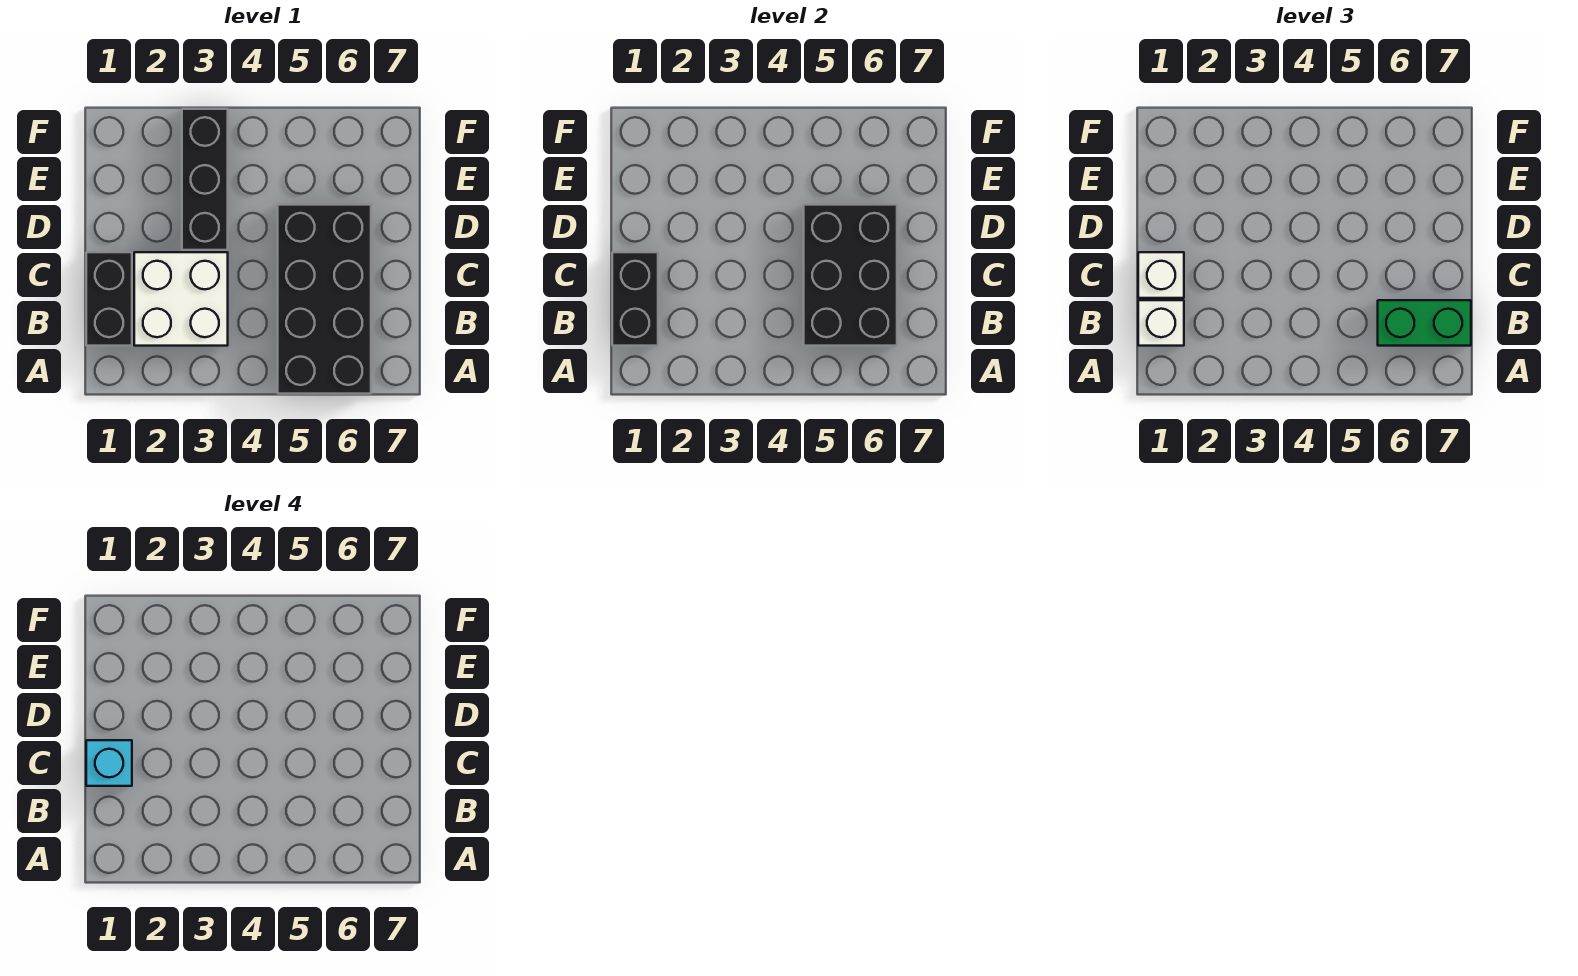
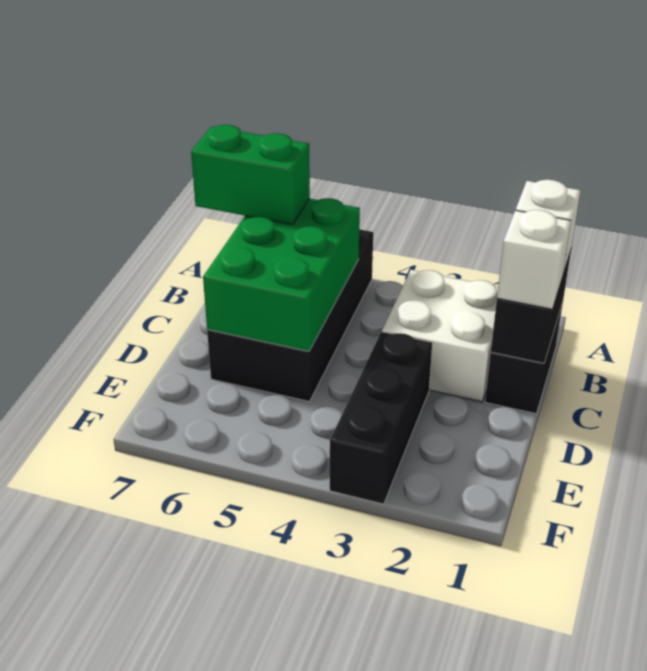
black 2x3 brick [804,205,897,346] -> green 2x3 brick [203,198,360,351]
cyan 1x1 brick [86,740,132,786] -> none

